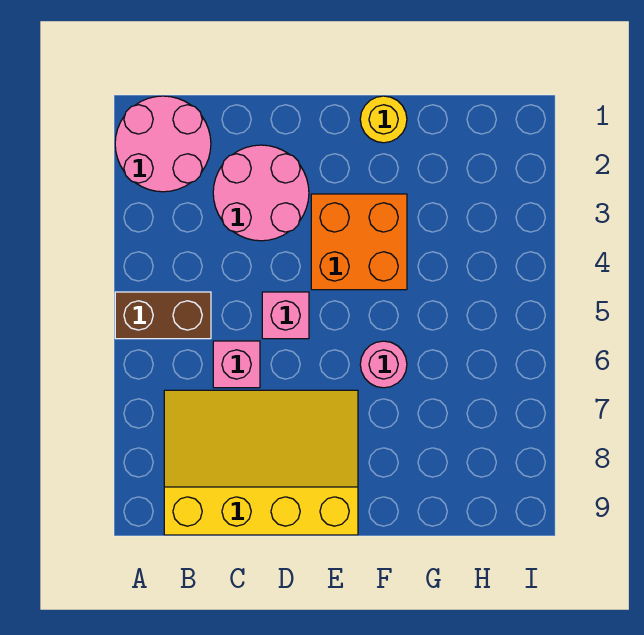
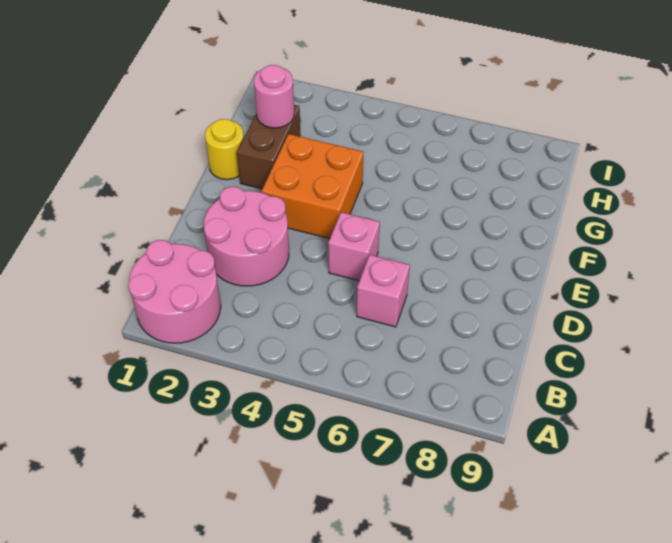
brown 1x2 brick [115,292,211,339] -> brown 1x2 brick moved to [237,105,301,189]
yellow 3x4 slope [164,390,358,535] -> none
pink 1x1 round brick [360,341,407,388] -> pink 1x1 round brick moved to [254,65,294,128]

